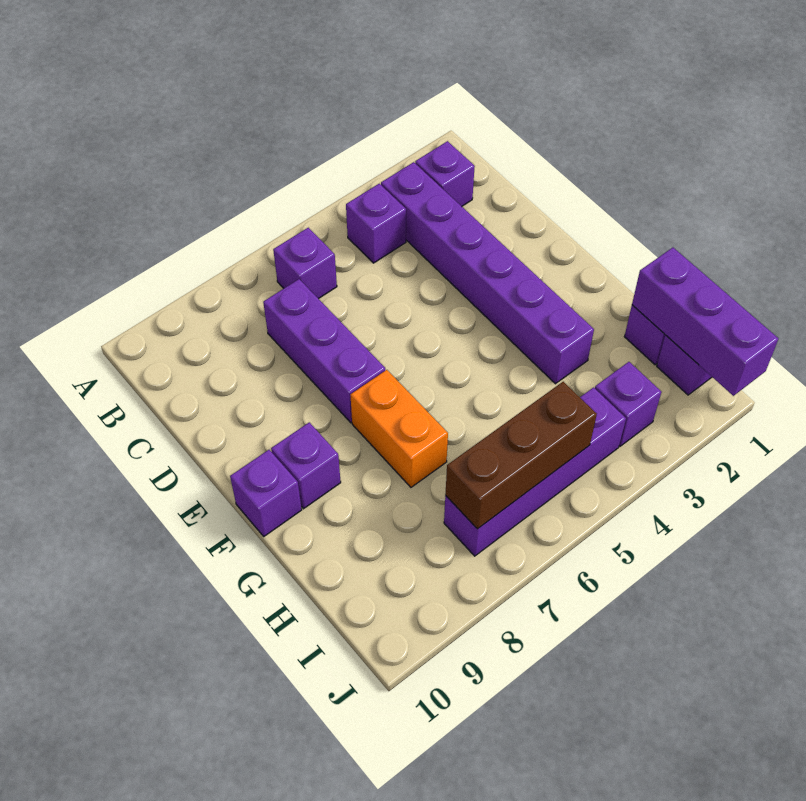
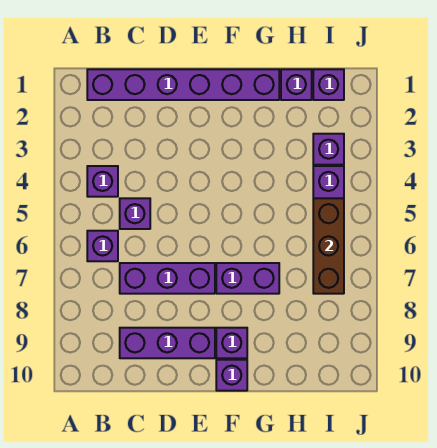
purple 1x1 brick [415,141,475,206] -> purple 1x1 brick moved to [120,198,150,229]
purple 1x6 brick [381,162,594,384] -> purple 1x6 brick moved to [87,69,279,100]
orange 1x2 brick [351,370,448,487] -> purple 1x2 brick [216,263,279,294]
purple 1x3 brick [632,248,779,396] -> purple 1x3 brick moved to [120,328,215,358]

